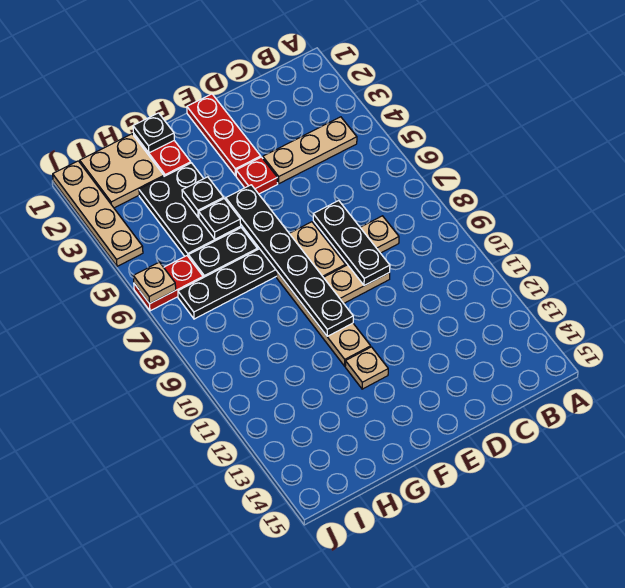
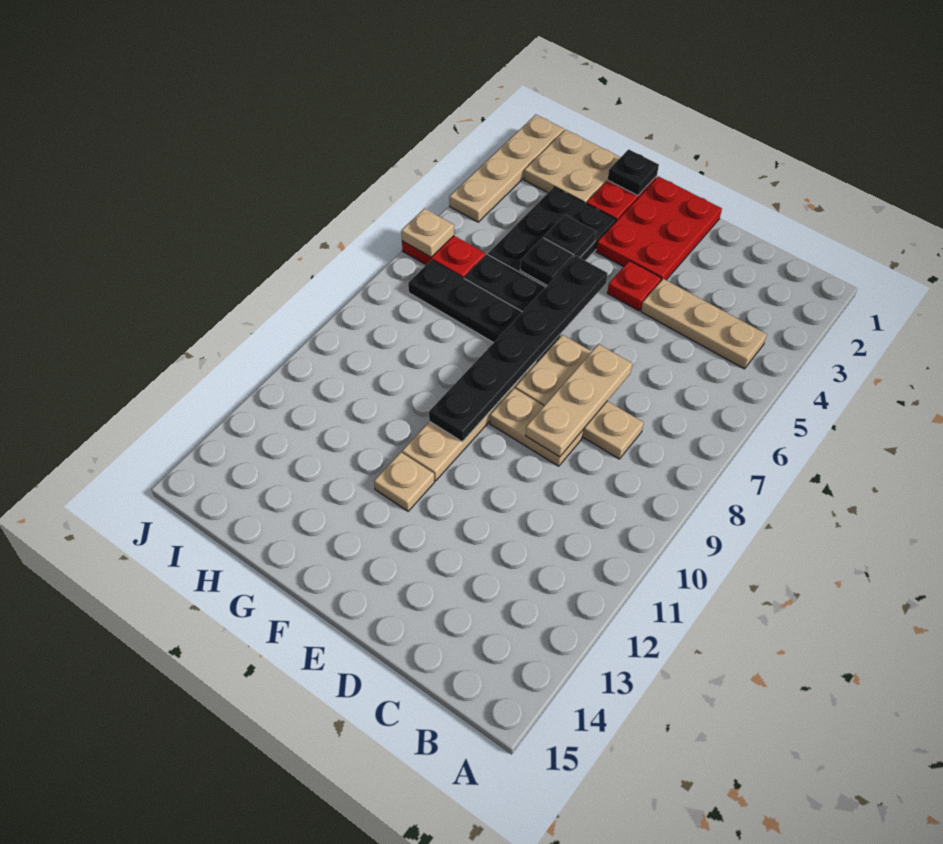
black 1x3 plate [313,201,390,286] -> tan 1x3 plate [526,344,632,457]
red 1x3 plate [187,94,261,176] -> red 2x3 plate [596,177,722,280]

